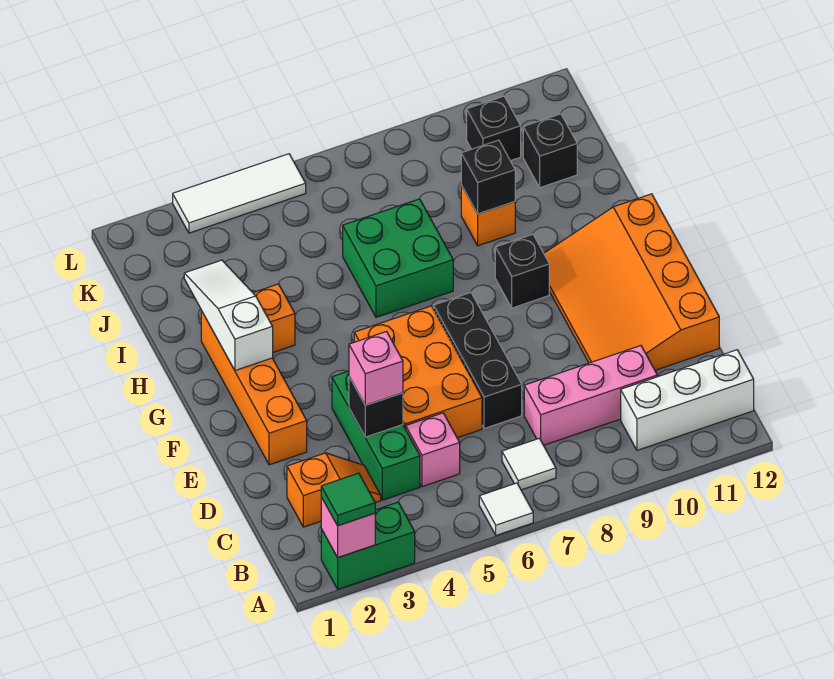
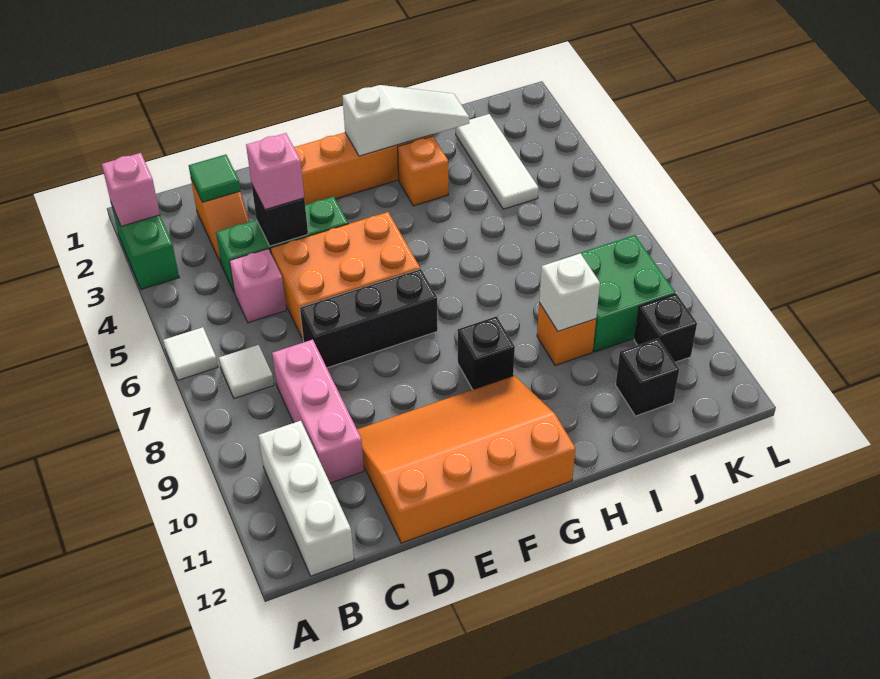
green 1x1 tile [321,473,375,526] -> green 1x1 tile moved to [189,155,240,202]
green 2x2 brick [343,199,453,317] -> green 2x2 brick moved to [560,235,675,352]
black 1x1 brick [461,140,515,214] -> white 1x1 brick [539,253,600,331]
white 1x3 tile [173,154,306,233] -> white 1x3 tile moved to [456,114,538,209]

